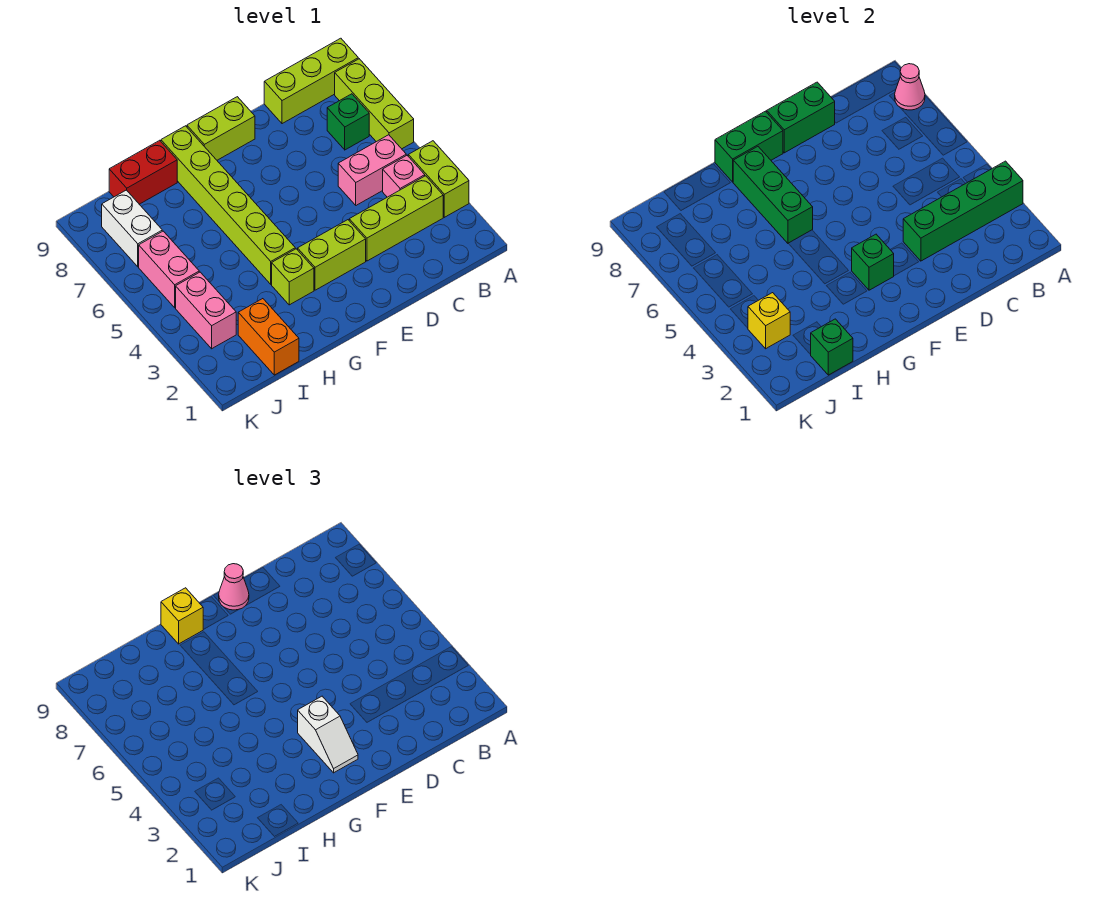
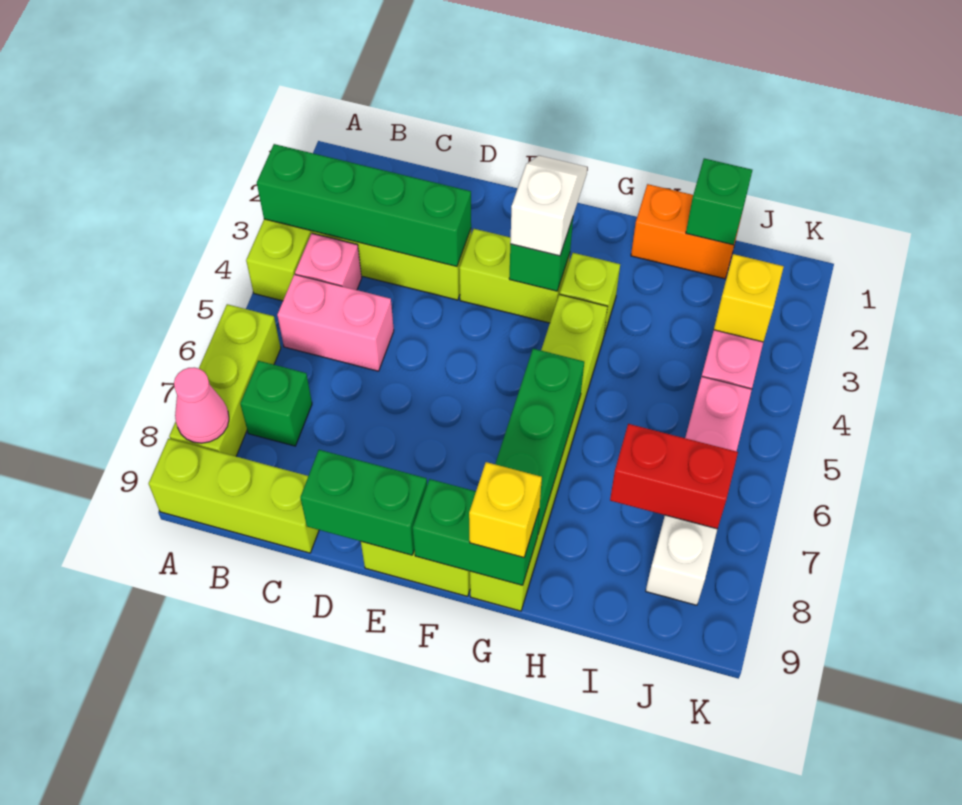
pink 1x1 cone [219,564,249,610] -> none
red 1x2 brick [109,140,177,204] -> red 1x2 brick moved to [610,424,738,529]
orange 1x2 brick [238,299,299,375] -> orange 1x2 brick turned to [631,184,741,279]

